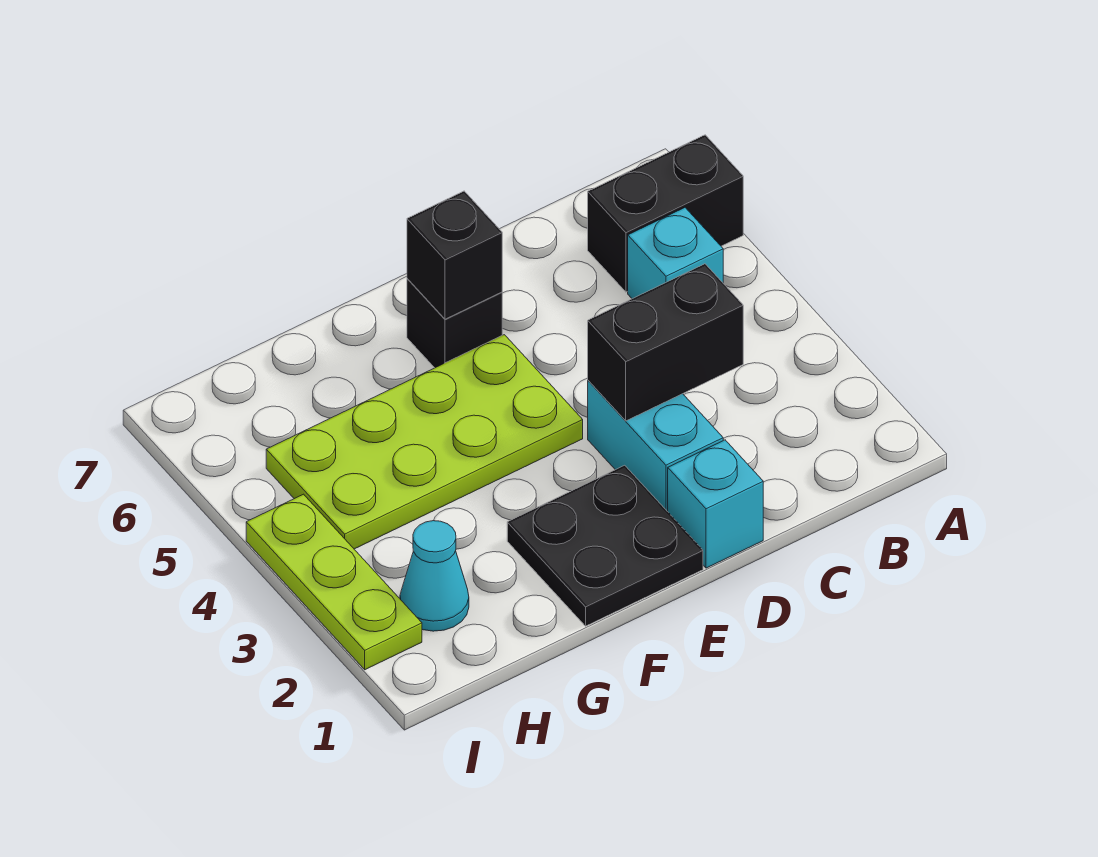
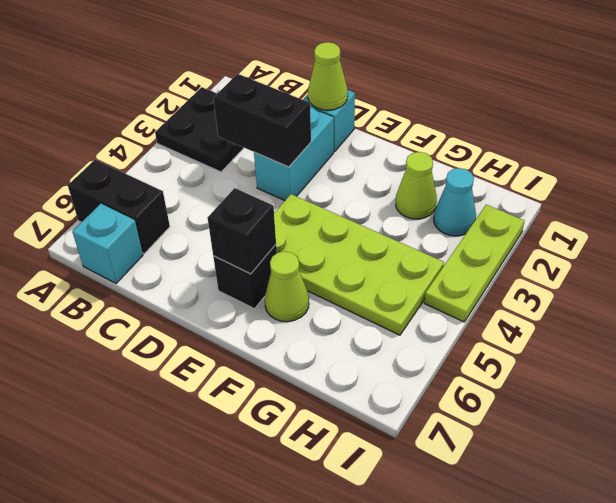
cyan 1x1 brick [628,208,723,299] -> cyan 1x1 brick moved to [73,204,143,284]
none -> lime 1x1 cone [308,42,348,110]
black 2x2 plate [507,465,703,626] -> black 2x2 plate moved to [155,87,244,172]
none -> lime 1x1 cone [265,251,309,322]
none -> lime 1x1 cone [396,152,437,219]

